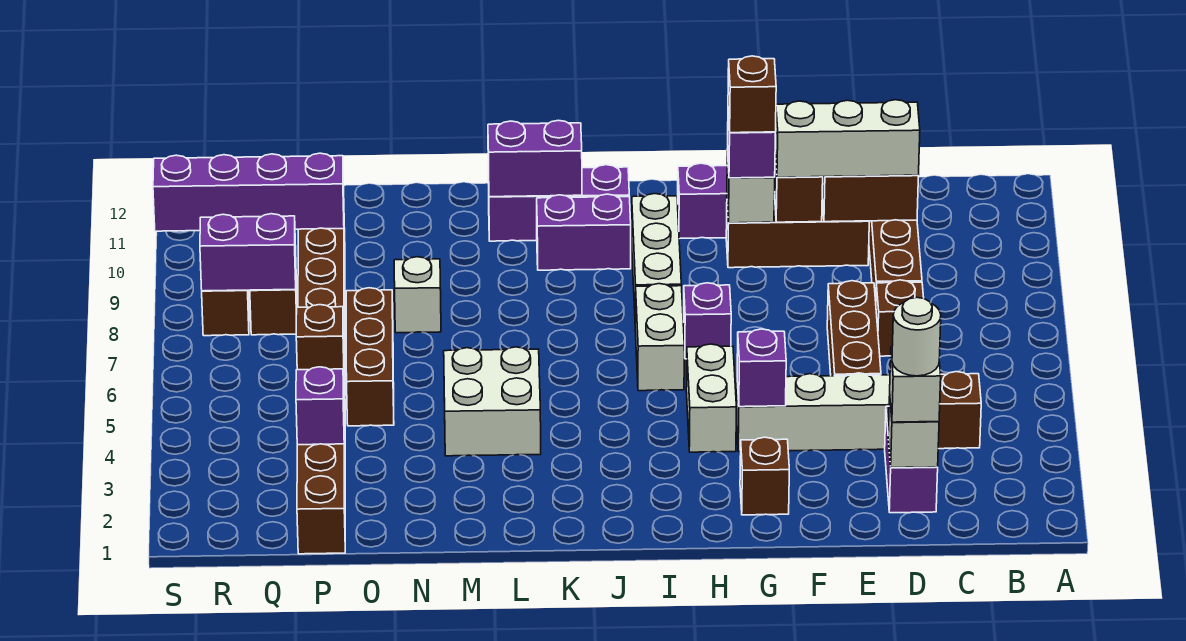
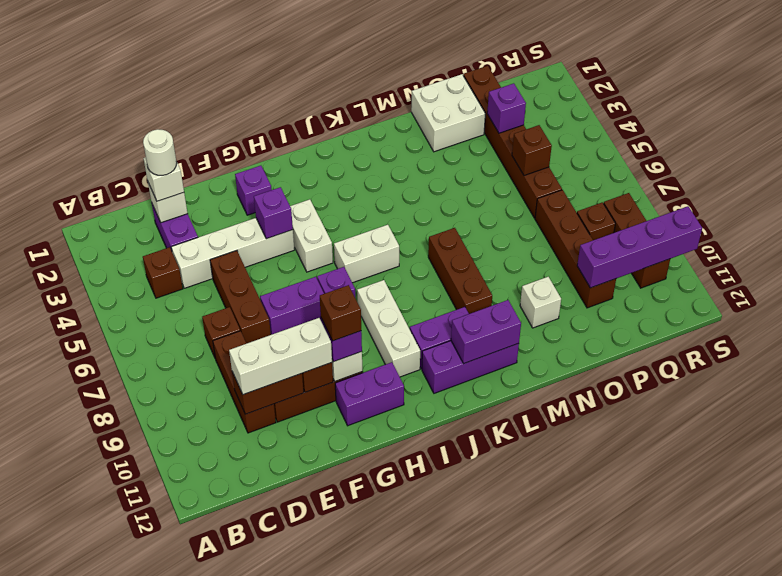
brown 1x1 brick [740,437,789,515] -> purple 1x1 brick [235,166,272,215]
white 1x2 brick [635,284,684,391] -> white 1x2 brick turned to [334,225,399,283]
white 2x2 brick [444,347,541,456] -> white 2x2 brick moved to [411,74,485,152]
white 1x1 brick [394,257,441,333] -> white 1x1 brick moved to [520,277,561,328]
brown 1x3 brick [346,288,394,426] -> brown 1x3 brick moved to [428,228,492,314]
purple 1x2 brick [200,214,296,291] -> purple 1x2 brick moved to [260,277,324,335]

